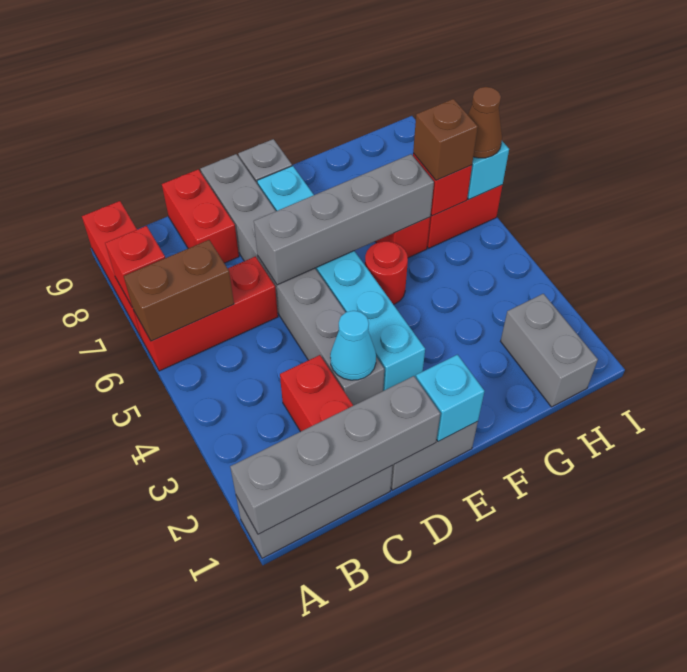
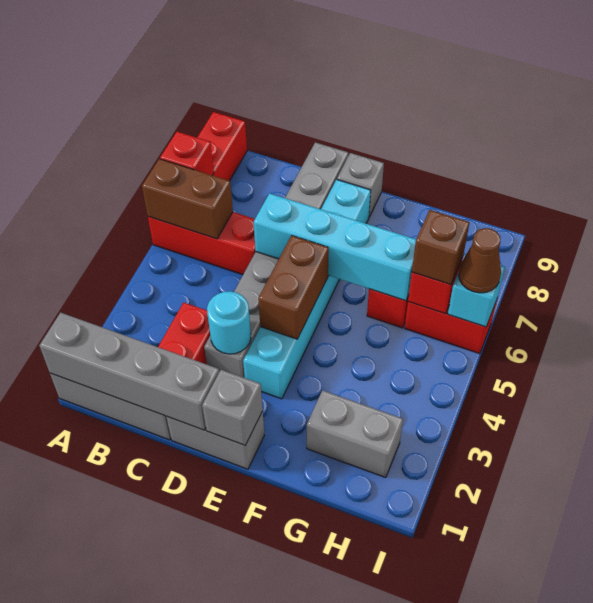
red 1x2 brick [162,169,239,263] -> none
cyan 1x1 cone [330,311,376,380] -> cyan 1x1 round brick [207,291,251,354]
grey 1x4 brick [254,154,434,285] -> cyan 1x4 brick [254,193,416,301]
cyan 1x1 brick [416,355,484,442] -> grey 1x1 brick [202,370,263,445]
none -> brown 1x2 brick [258,236,329,339]
red 1x1 round brick [365,241,408,304] -> none
grey 1x2 brick [501,294,598,407] -> grey 1x2 brick turned to [307,390,403,478]

